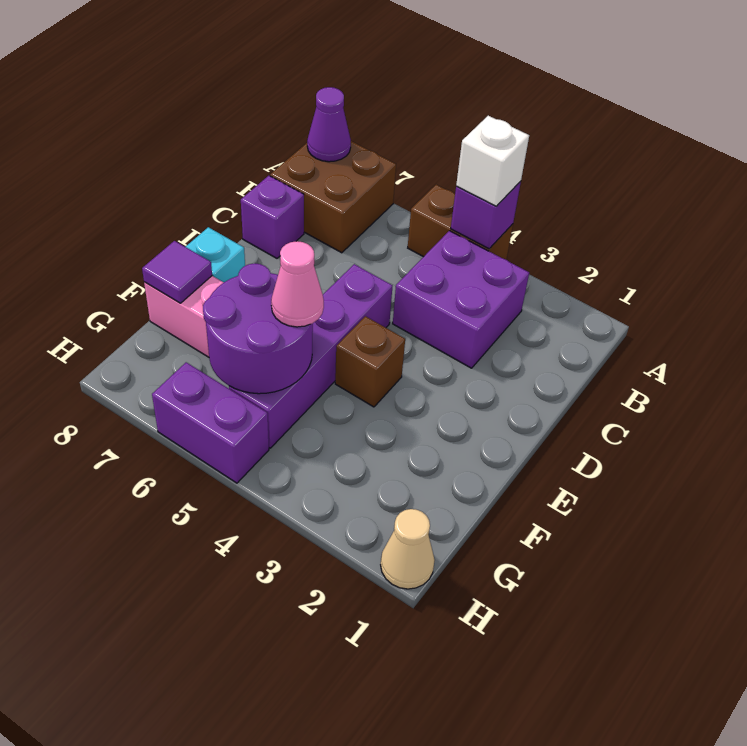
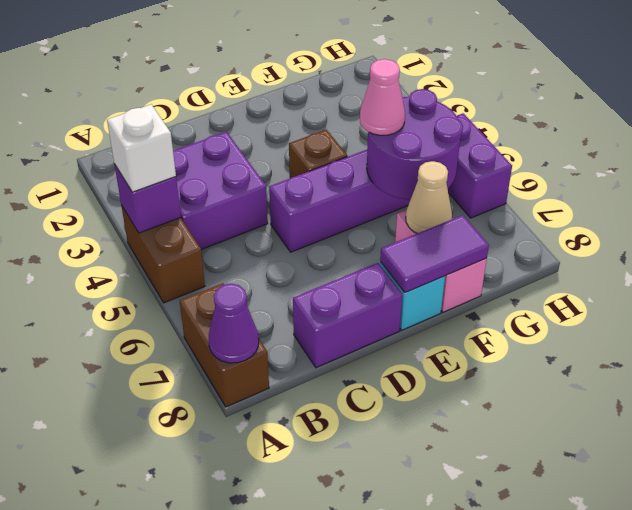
brown 2x2 brick [270,141,396,253] -> brown 1x2 brick [180,283,269,407]
purple 1x1 brick [241,176,304,258] -> purple 1x2 brick [293,263,402,368]
purple 1x1 tile [142,241,212,303] -> purple 1x2 tile [380,215,489,293]
tan 1x1 cone [381,509,435,589] -> tan 1x1 cone moved to [406,161,452,234]

